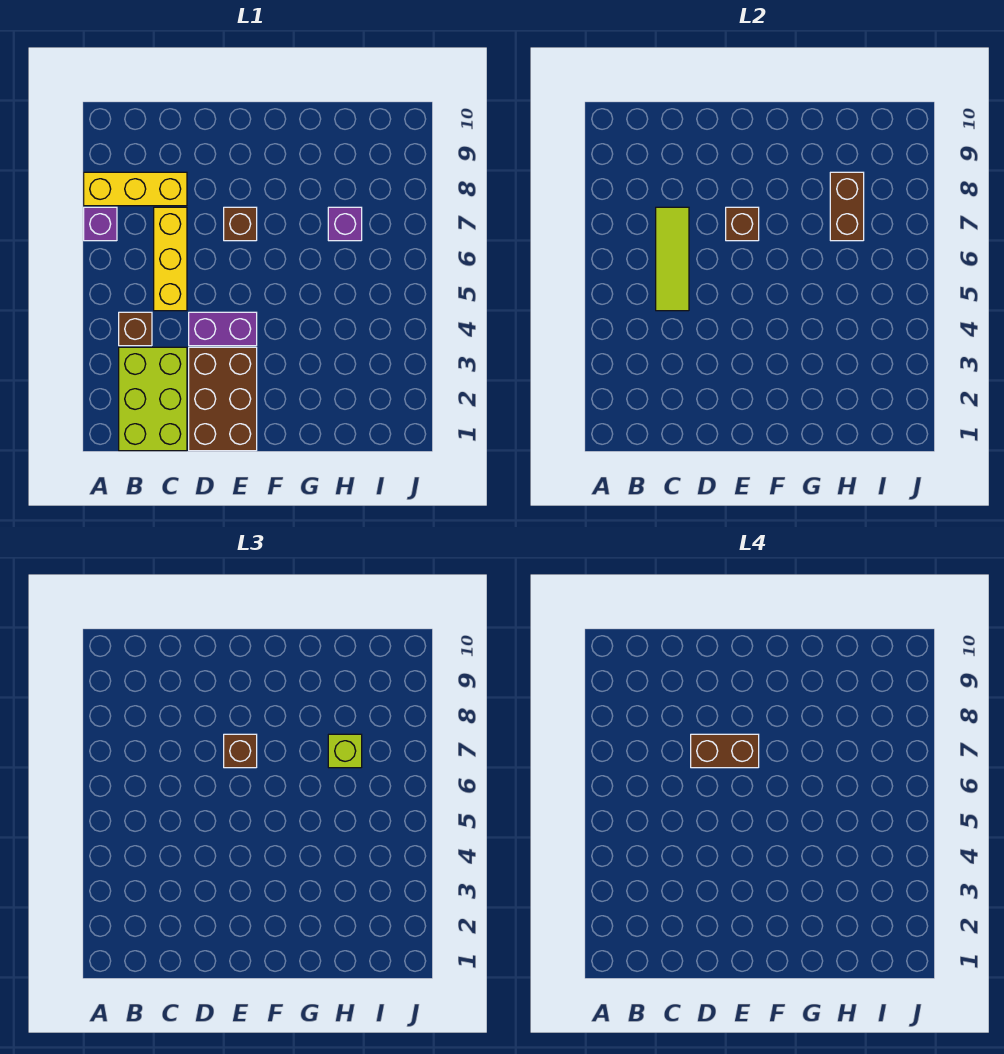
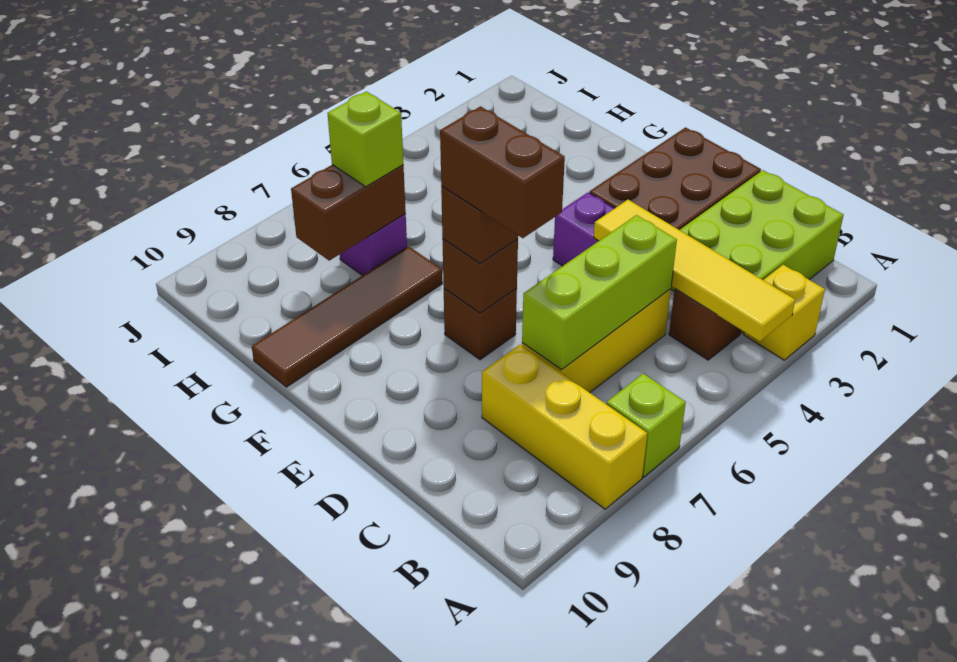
none -> yellow 1x1 brick [744,265,825,360]
none -> yellow 1x4 tile [594,200,795,341]
purple 1x1 brick [84,207,117,241] -> lime 1x1 brick [606,374,686,477]
lime 1x3 tile [656,207,689,311] -> lime 1x3 brick [522,215,677,370]
none -> brown 1x4 tile [252,246,442,387]

